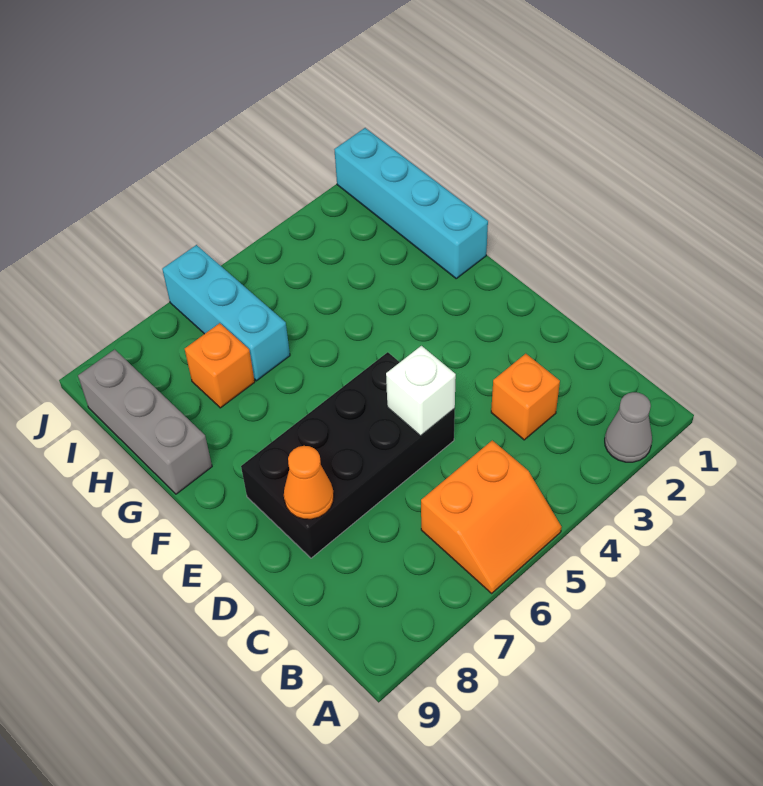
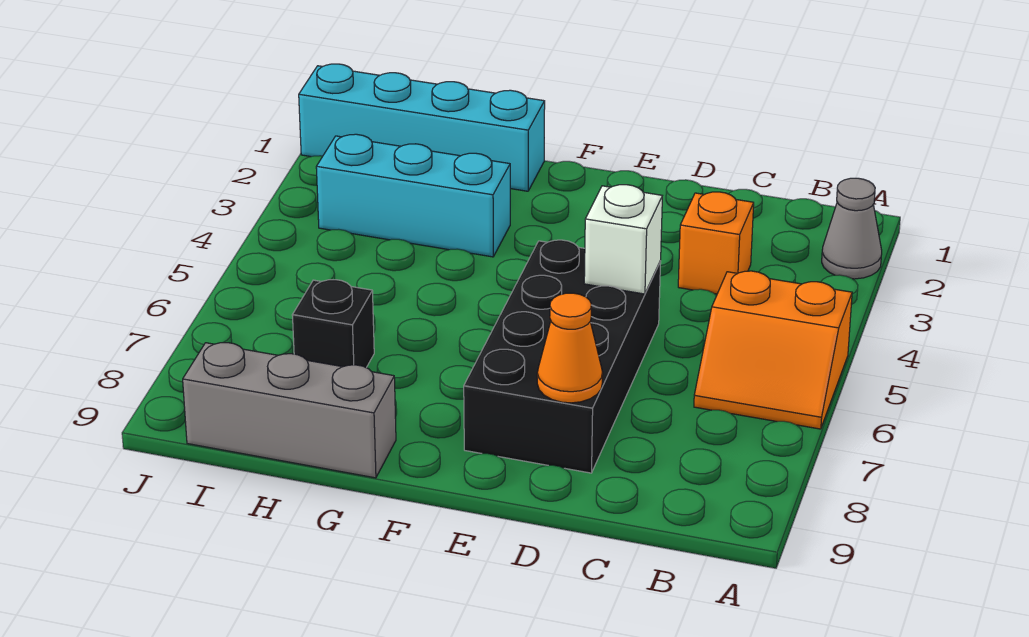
orange 2x2 slope [421,440,561,593] -> orange 2x2 slope turned to [694,271,852,429]
cyan 1x3 brick [162,245,290,381] -> cyan 1x3 brick moved to [316,134,510,257]
orange 1x1 brick [185,323,255,408] -> black 1x1 brick [292,280,374,368]

